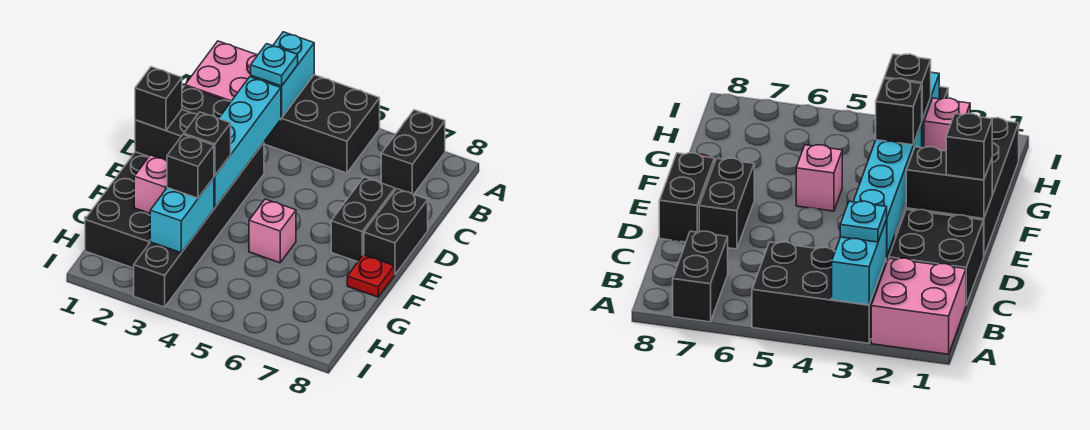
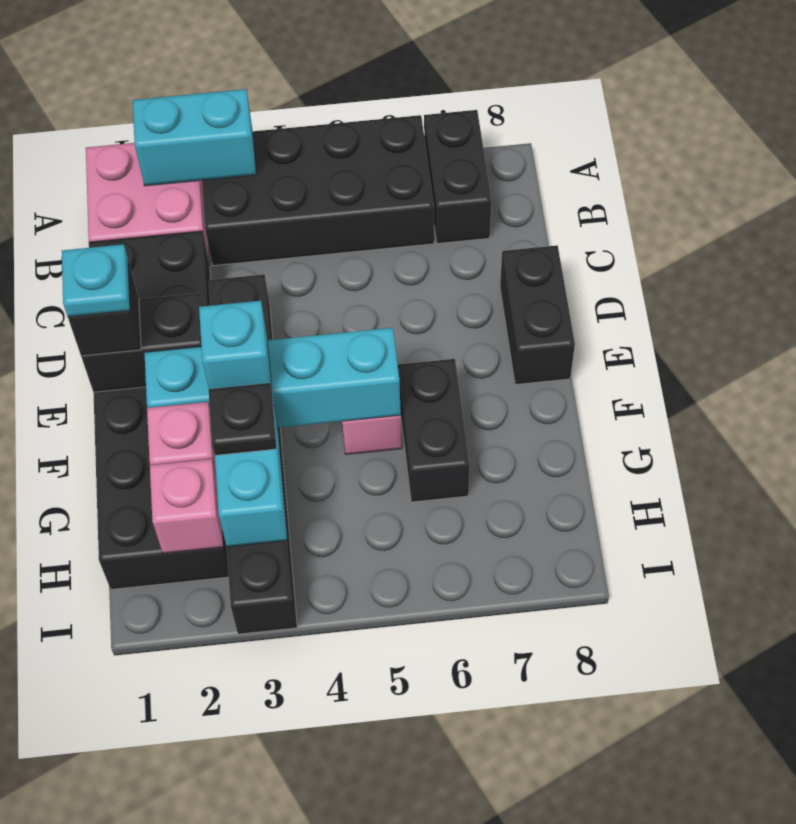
black 2x3 brick [264,75,380,173] -> black 2x4 brick [202,115,434,266]
cyan 1x2 brick [251,32,314,118] -> cyan 1x2 brick turned to [133,89,256,186]
cyan 1x1 plate [251,44,298,86] -> cyan 1x1 plate moved to [62,244,130,317]
cyan 1x4 brick [214,77,281,208] -> cyan 1x4 brick turned to [144,328,401,428]
black 1x2 brick [331,177,395,262] -> black 1x2 brick moved to [398,359,470,502]
black 1x1 brick [184,112,231,176] -> cyan 1x1 brick [199,301,272,391]
red 1x1 plate [347,255,394,297] -> none
black 1x1 brick [167,134,214,198] -> black 1x1 plate [208,383,277,455]
none -> pink 1x1 brick [150,459,223,553]

